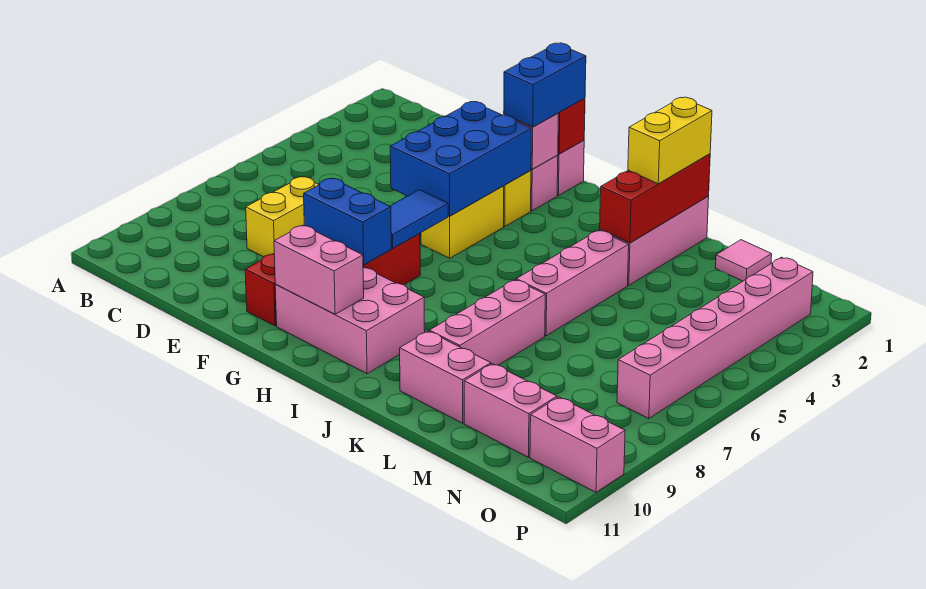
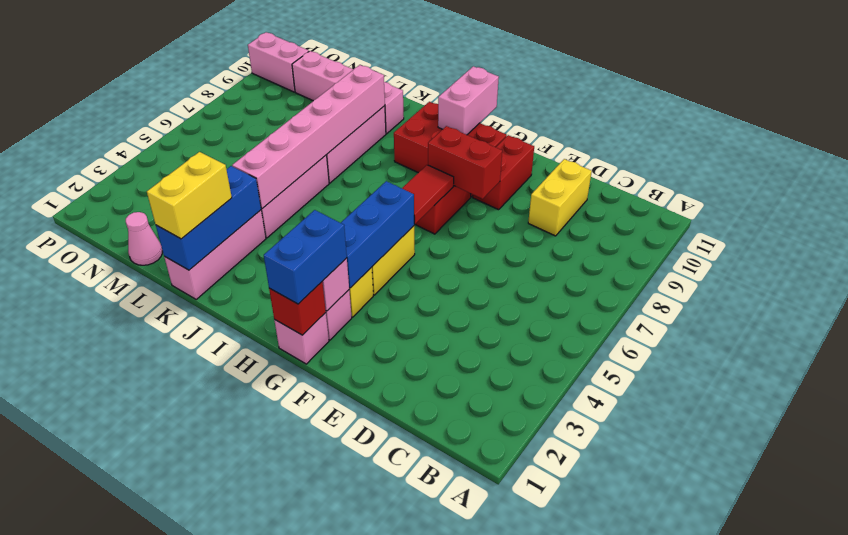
yellow 1x2 brick [246,177,319,257] -> yellow 1x2 brick moved to [528,159,592,236]
blue 2x3 brick [390,102,531,216] -> blue 1x3 brick [341,181,414,288]
blue 1x2 brick [304,178,391,265] -> red 1x2 brick [428,126,502,199]
blue 1x2 tile [391,190,448,248] -> red 1x2 tile [402,165,454,224]
pink 2x3 brick [275,267,425,374] -> red 2x3 brick [394,102,507,197]
pink 1x2 brick [274,225,364,314] -> pink 1x2 brick turned to [438,66,499,135]
red 1x3 brick [600,154,710,243] -> blue 1x3 brick [156,166,261,270]
pink 1x1 tile [716,240,772,281] -> pink 1x1 cone [126,212,162,265]
pink 1x6 brick [617,257,813,419] -> pink 1x6 brick moved to [232,65,385,208]

